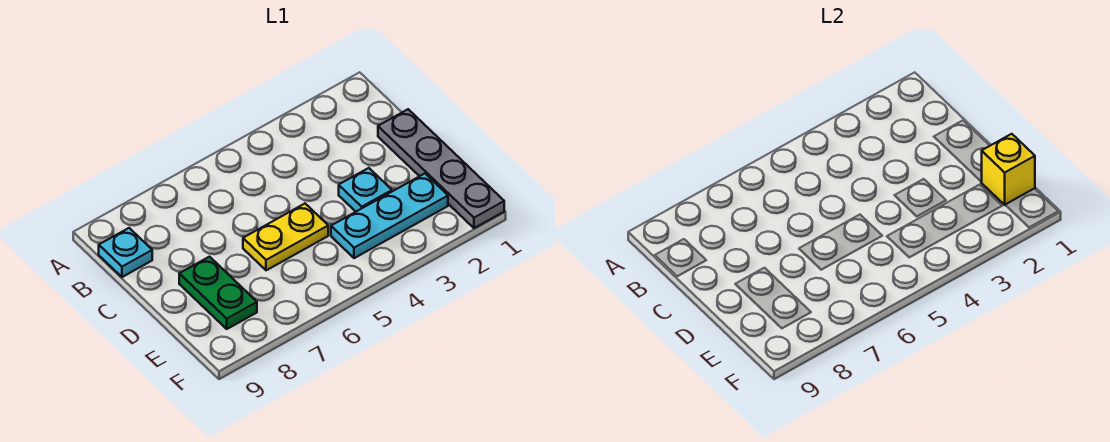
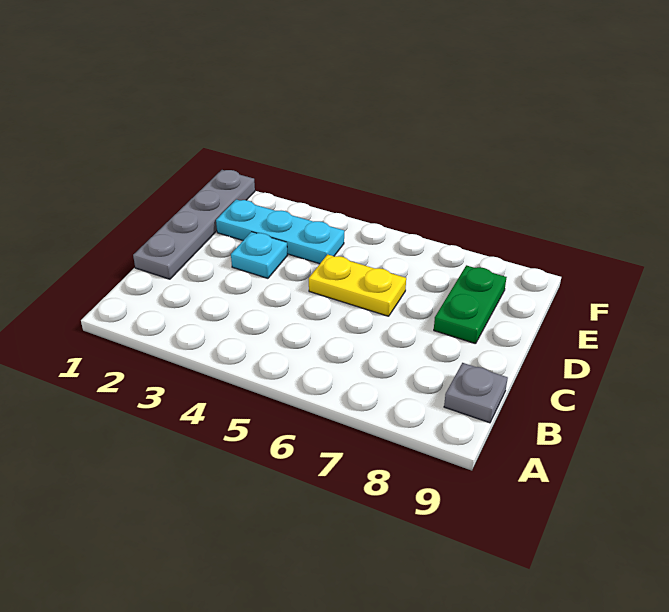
cyan 1x1 plate [99,228,152,277] -> grey 1x1 plate [444,363,508,423]
yellow 1x1 brick [982,134,1035,205] -> none

